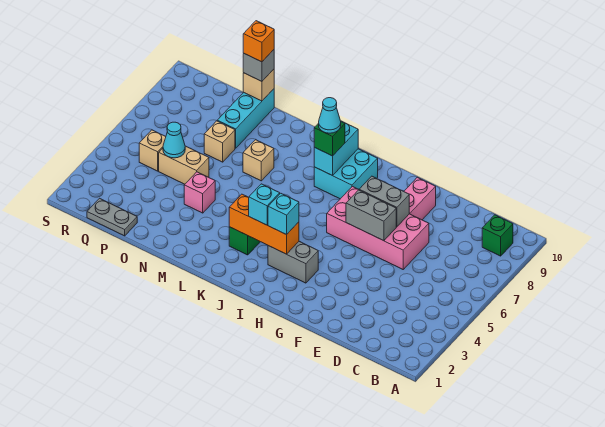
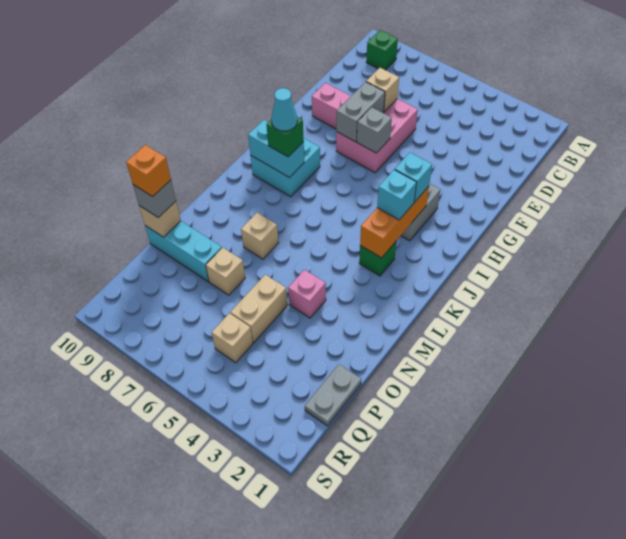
pink 2x4 brick [327,186,429,269] -> pink 2x3 brick [336,99,418,173]
none -> tan 1x1 brick [366,68,399,112]
grey 1x2 brick [346,190,396,241] -> grey 1x1 brick [357,107,392,153]
cyan 1x1 cone [163,122,185,158] -> none

